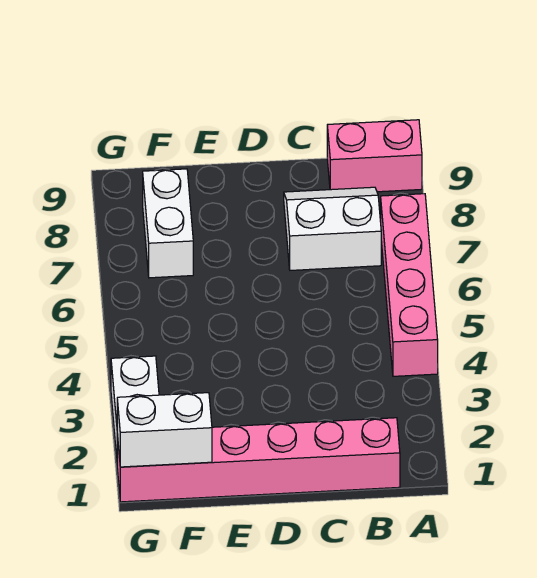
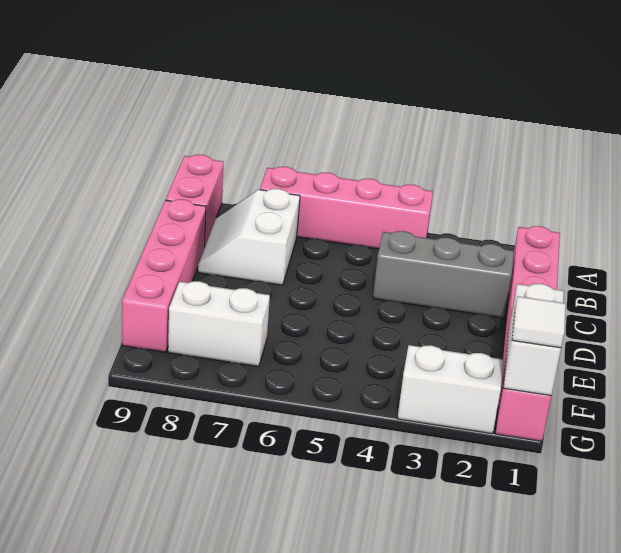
none -> grey 1x3 brick [373,231,514,318]
none -> pink 1x4 brick [122,199,206,352]
none -> white 1x1 tile [512,296,566,348]

